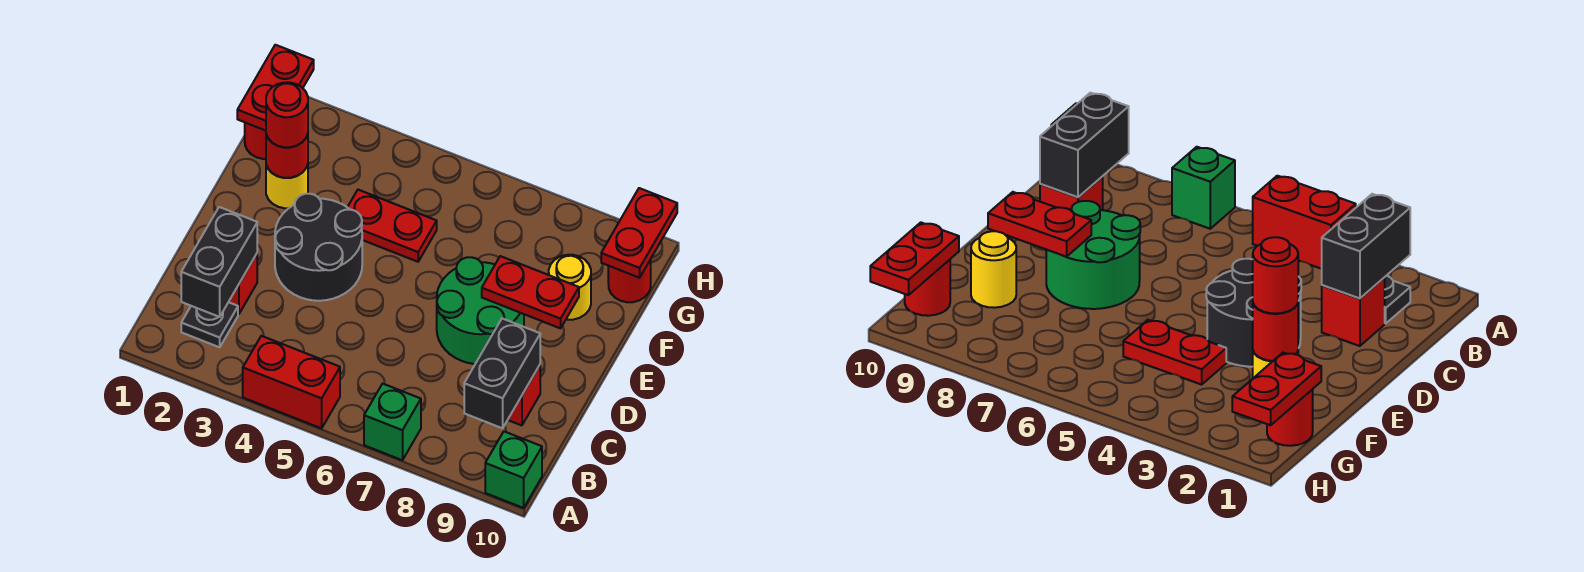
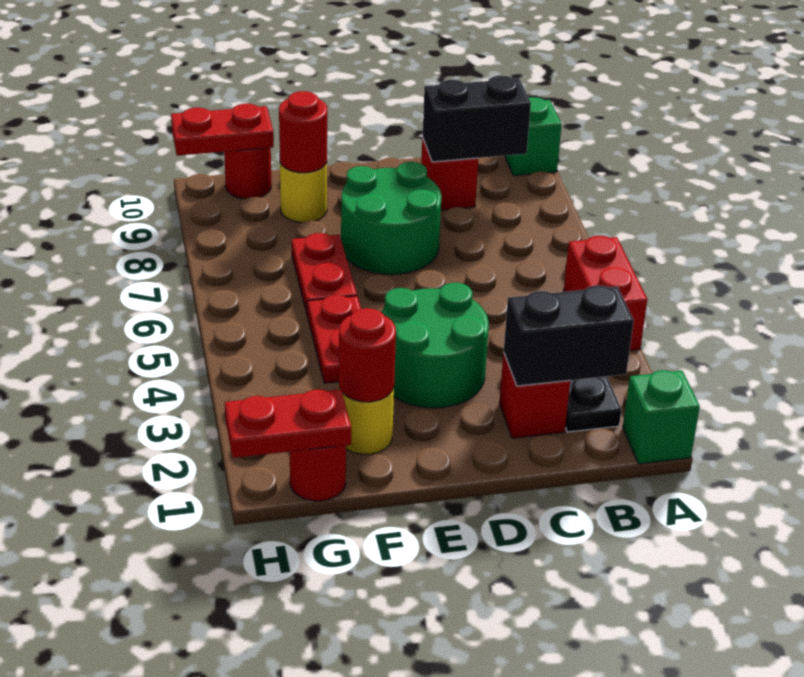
green 1x1 brick [364,384,421,460] -> green 1x1 brick moved to [623,370,700,464]
black 2x2 round brick [275,194,362,301] -> green 2x2 round brick [381,283,489,408]
red 1x2 plate [482,256,579,328] -> red 1x2 plate moved to [292,233,357,316]
red 1x1 round brick [266,82,308,147] -> red 1x1 round brick moved to [279,91,327,173]

